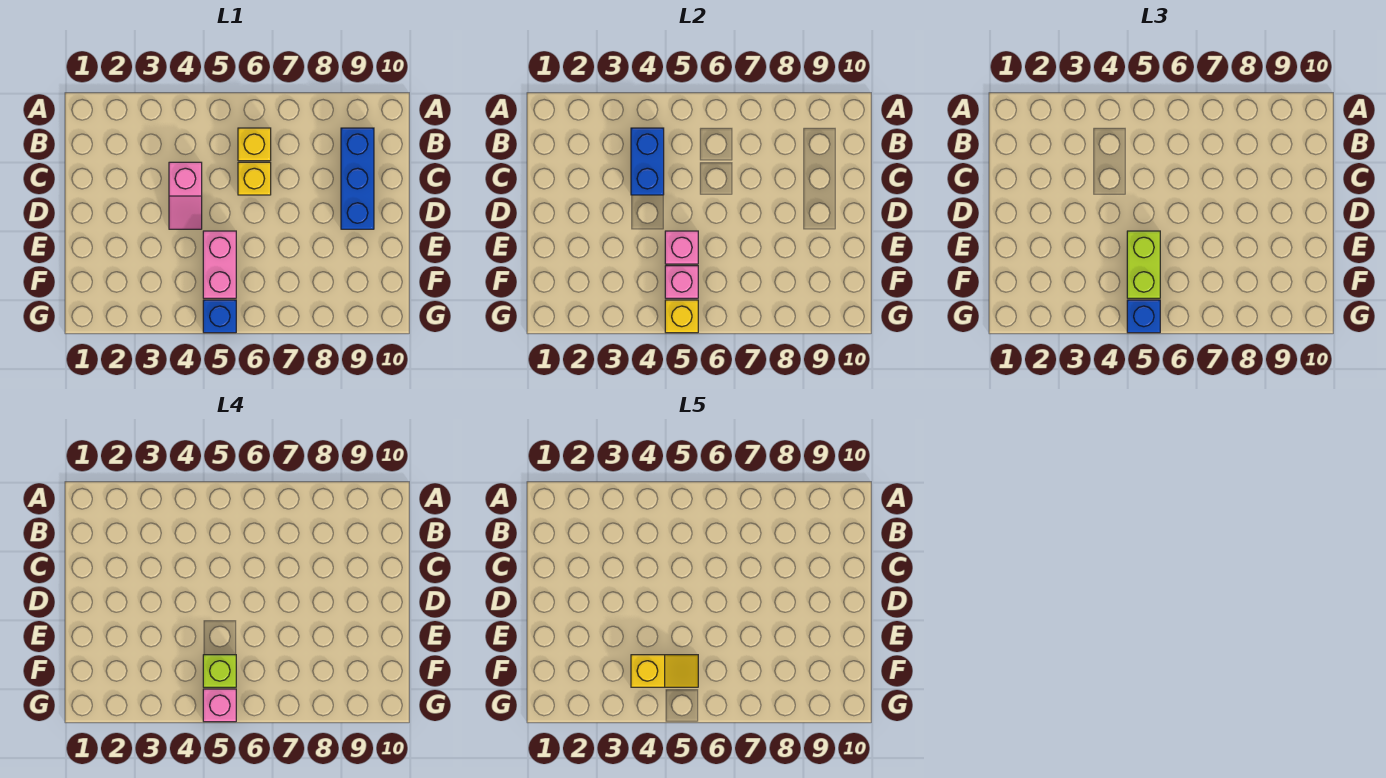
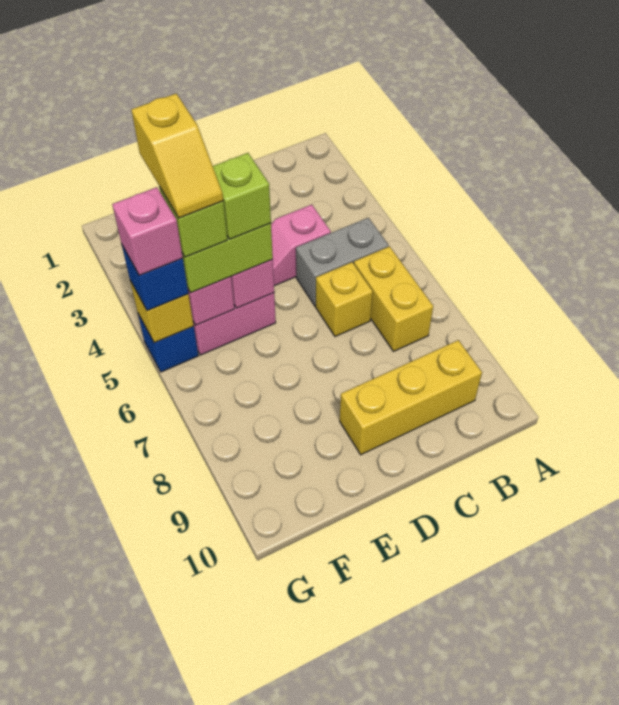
blue 1x2 brick [631,128,664,195] -> none
none -> grey 1x2 brick [296,218,389,306]
yellow 1x1 brick [238,128,271,161] -> yellow 1x2 brick [354,247,433,351]
blue 1x3 brick [341,128,374,229] -> yellow 1x3 brick [340,340,482,455]
none -> lime 1x1 brick [213,153,271,239]

